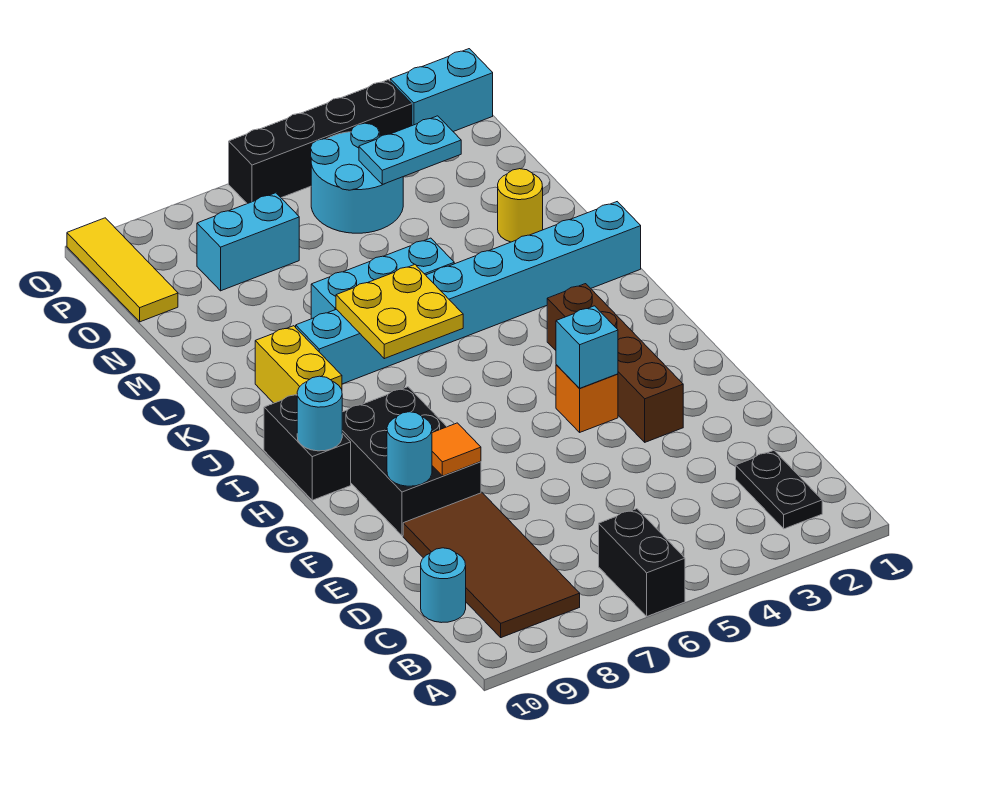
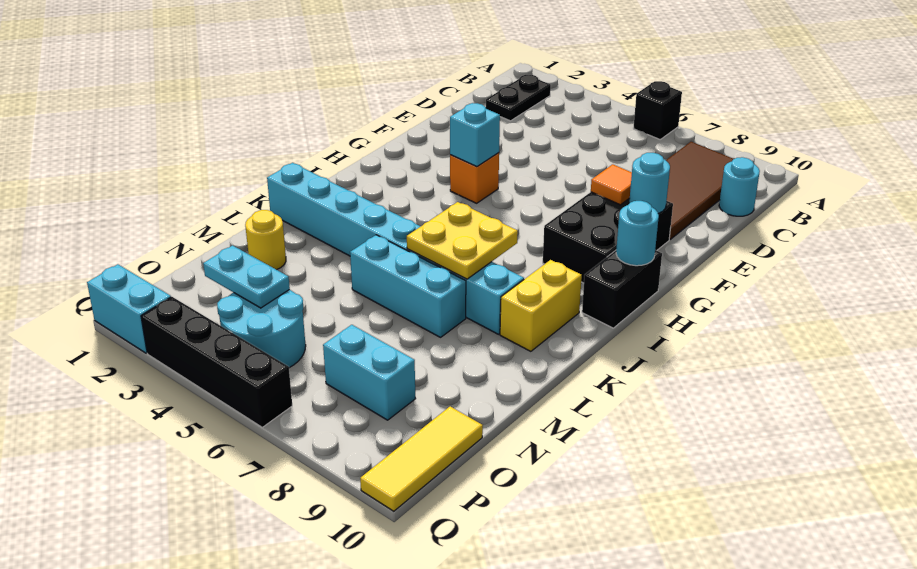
black 1x2 brick [599,509,685,616] -> black 1x1 brick [633,81,682,139]
brown 1x4 brick [547,284,683,442] -> none

